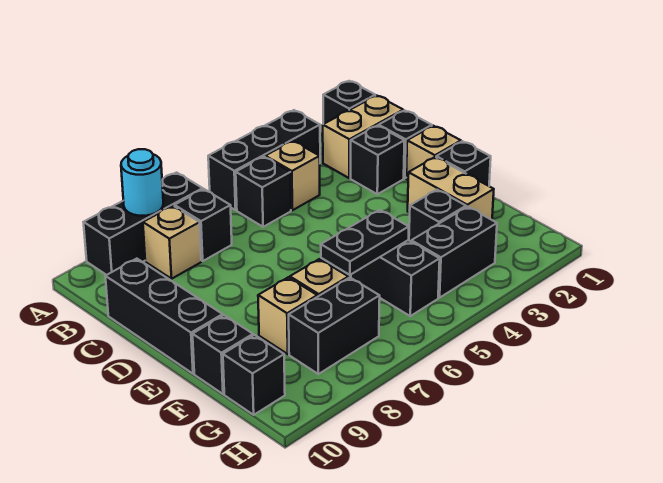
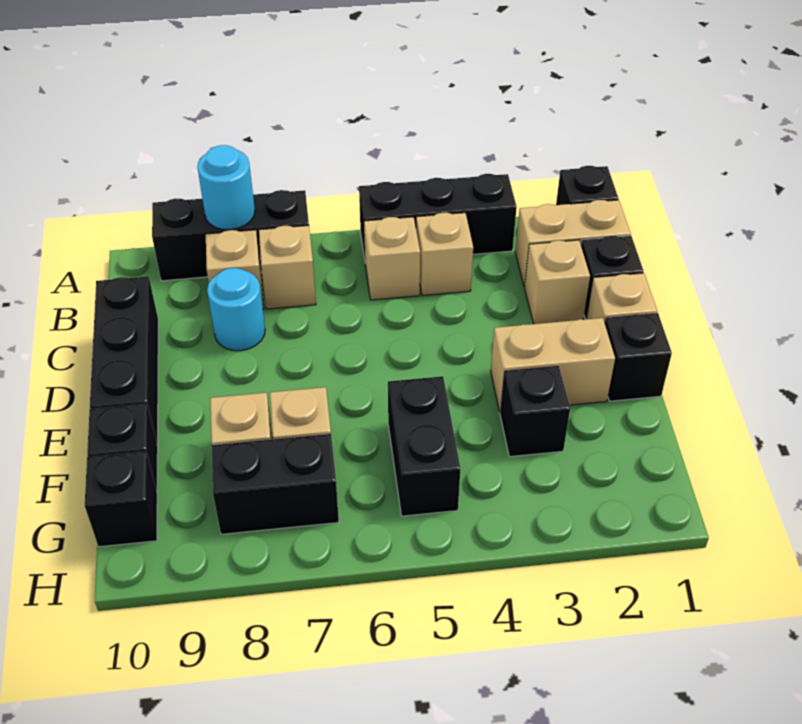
black 1x1 brick [236,157,291,227] -> tan 1x1 brick [364,217,420,300]
black 1x1 brick [175,189,232,261] -> tan 1x1 brick [259,225,316,309]
black 1x1 brick [351,126,405,194] -> tan 1x1 brick [525,240,590,324]
none -> cyan 1x1 round brick [207,268,265,351]
tan 1x2 brick [408,157,494,220] -> tan 1x2 brick turned to [491,318,615,411]
black 1x2 plate [321,210,409,275] -> none
black 1x2 brick [411,206,497,298] -> none

